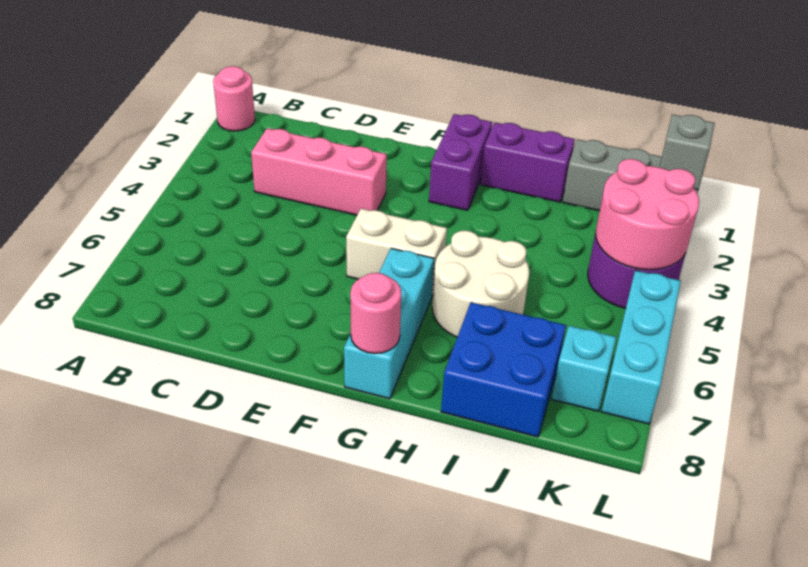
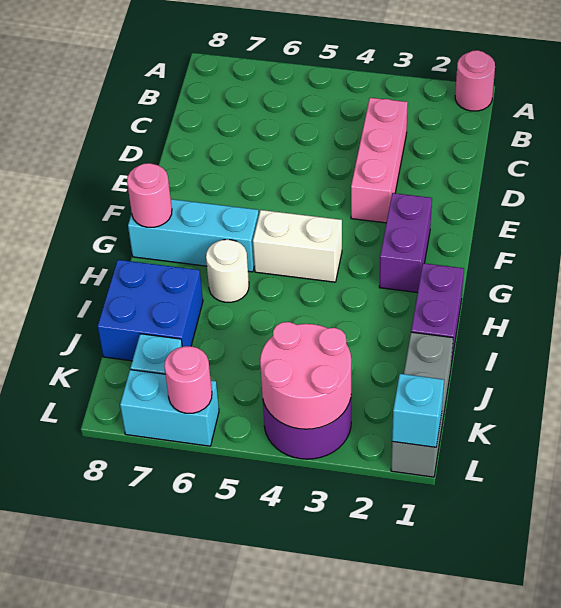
white 1x2 brick [346,209,447,296] -> white 1x2 brick turned to [253,210,342,282]
purple 1x2 brick [429,114,492,210] -> purple 1x2 brick turned to [379,193,432,293]
white 2x2 round brick [432,231,529,337] -> white 1x1 round brick [206,240,249,302]
grey 1x1 brick [659,114,715,190] -> cyan 1x1 brick [392,374,444,447]
cyan 1x3 brick [601,270,681,424] -> cyan 1x2 brick [120,370,219,446]
none -> pink 1x1 round brick [164,346,212,413]

